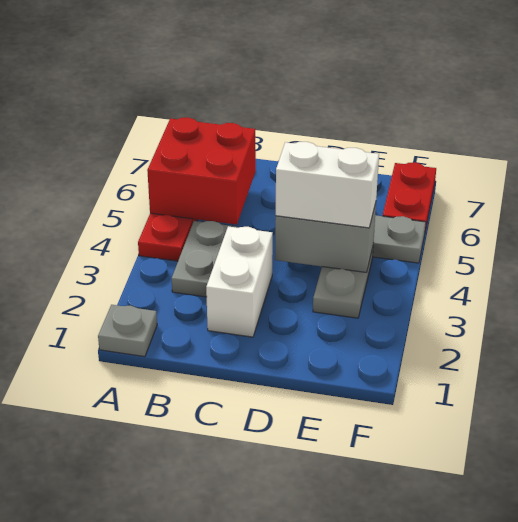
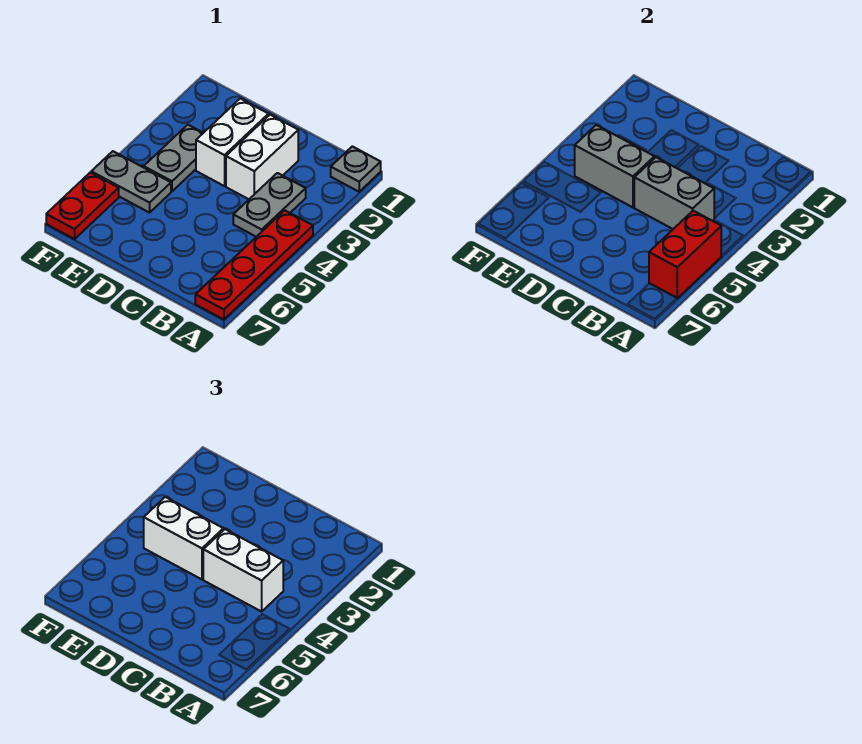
red 2x2 brick [147,118,256,225] -> red 1x2 brick [649,211,721,298]
none -> grey 1x2 brick [634,157,714,229]
none -> white 1x2 brick [203,529,283,612]
none -> white 1x2 brick [196,99,269,186]

